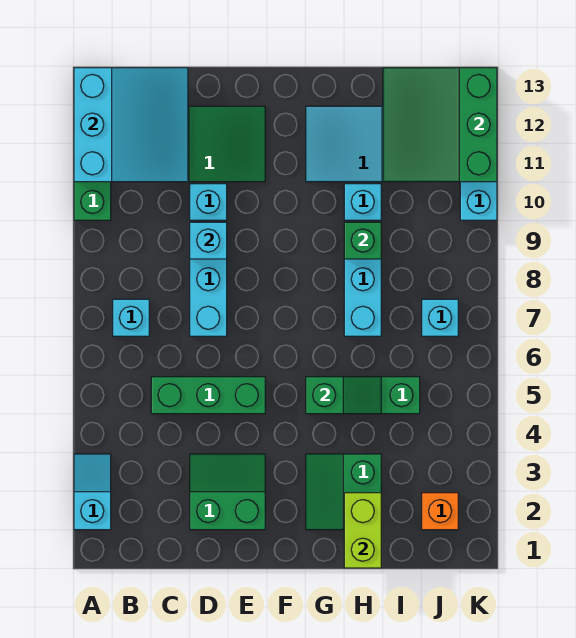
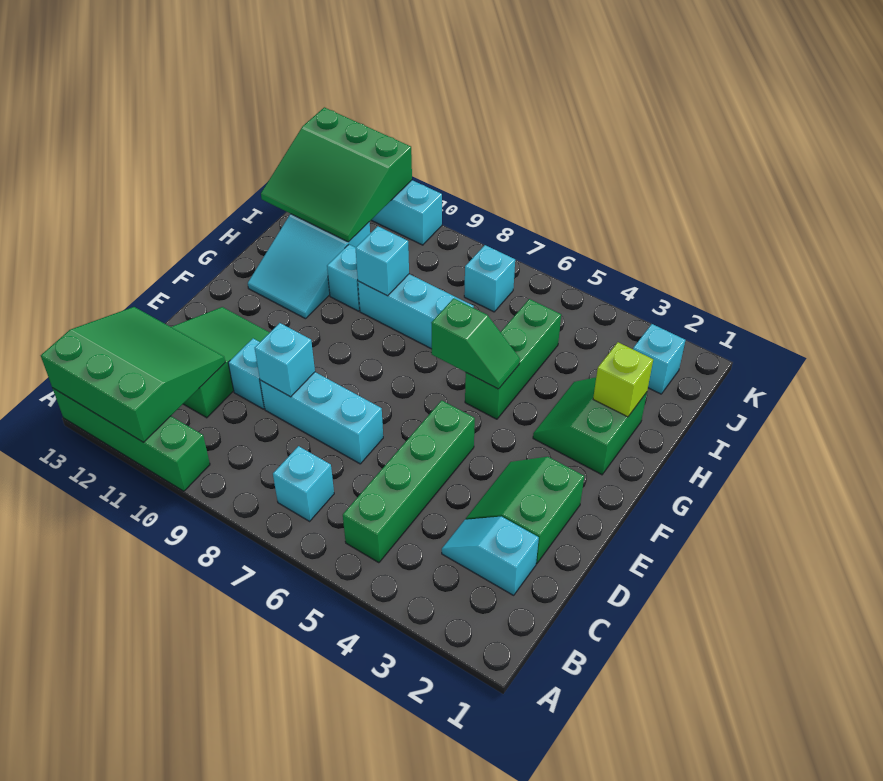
cyan 1x2 slope [74,454,111,530] -> cyan 1x2 slope moved to [442,517,539,595]
cyan 3x3 slope [74,68,188,182] -> green 3x3 slope [41,307,225,442]
green 1x3 brick [151,377,265,414] -> green 1x4 brick [343,400,475,563]
green 2x2 slope [306,454,381,530] -> green 2x2 slope turned to [533,377,647,475]
green 1x2 slope [306,377,381,414] -> green 1x2 slope turned to [432,298,520,389]
lime 1x2 brick [344,493,381,568] -> lime 1x1 brick [593,342,653,417]
green 1x1 brick [344,222,381,259] -> cyan 1x1 brick [356,226,409,296]
orange 1x1 brick [422,493,458,530] -> cyan 1x1 brick [633,324,685,394]

